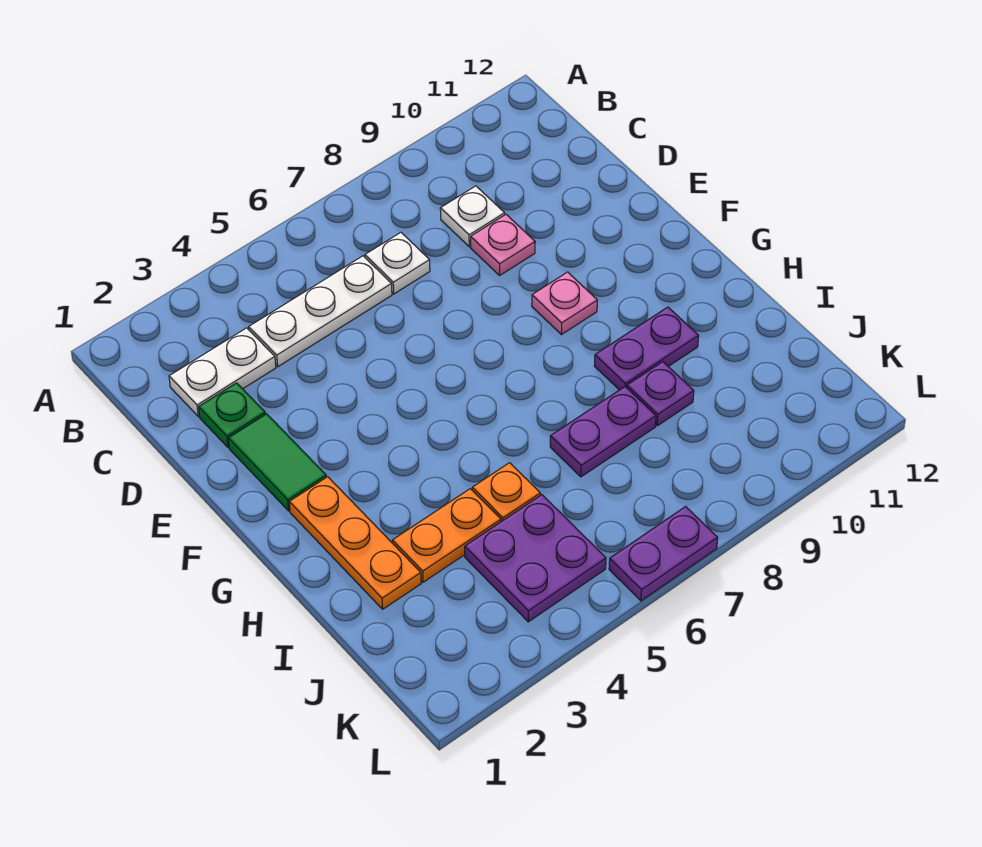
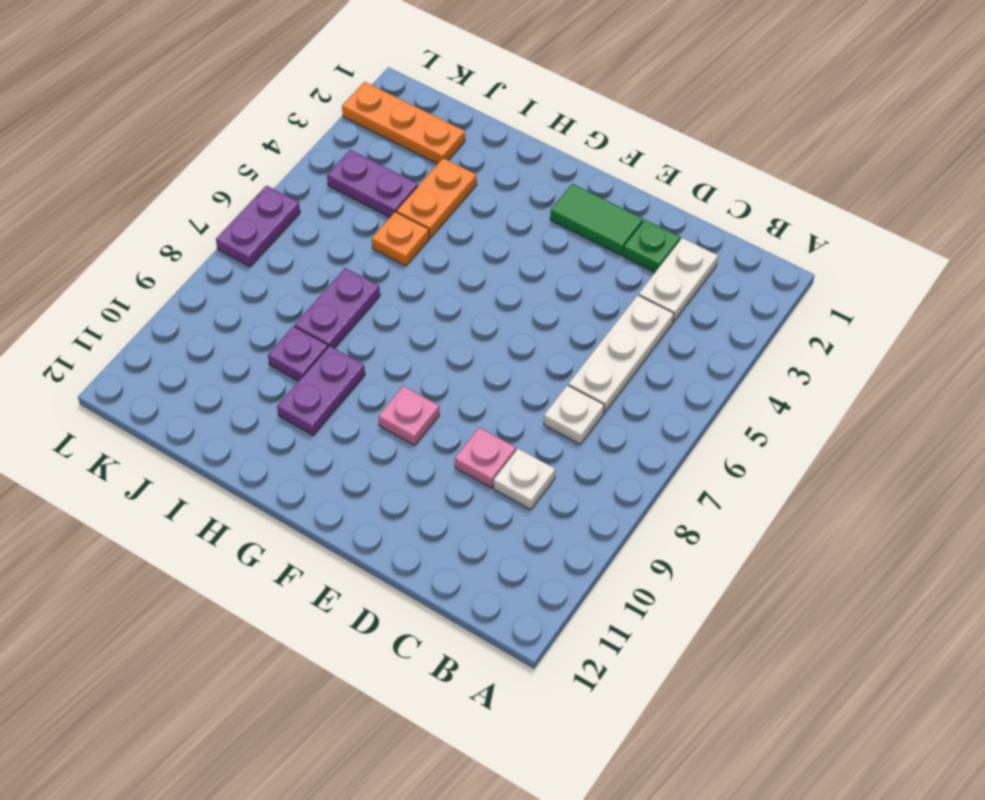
orange 1x3 plate [289,477,421,609] -> orange 1x3 plate moved to [342,82,465,164]
purple 2x2 plate [465,495,606,622] -> purple 1x2 plate [327,150,418,217]

